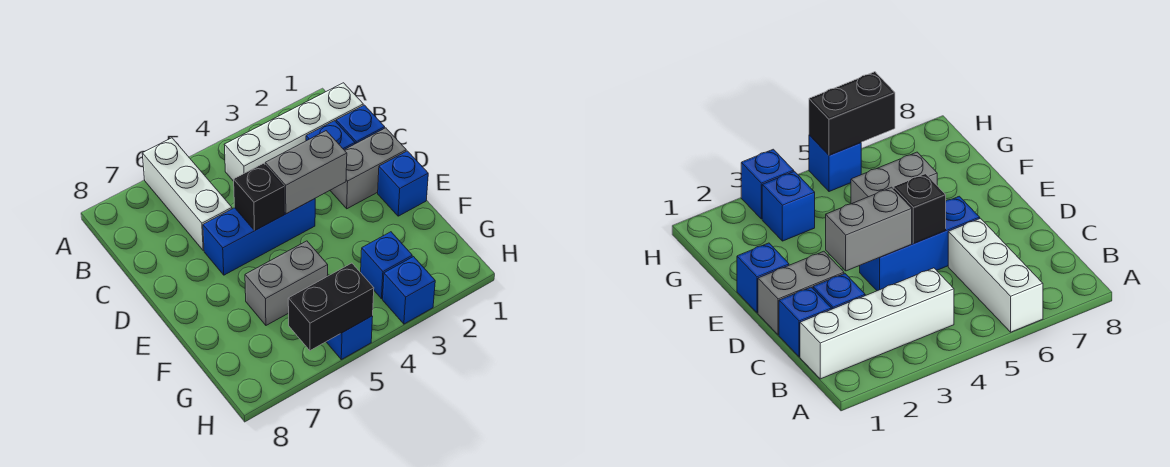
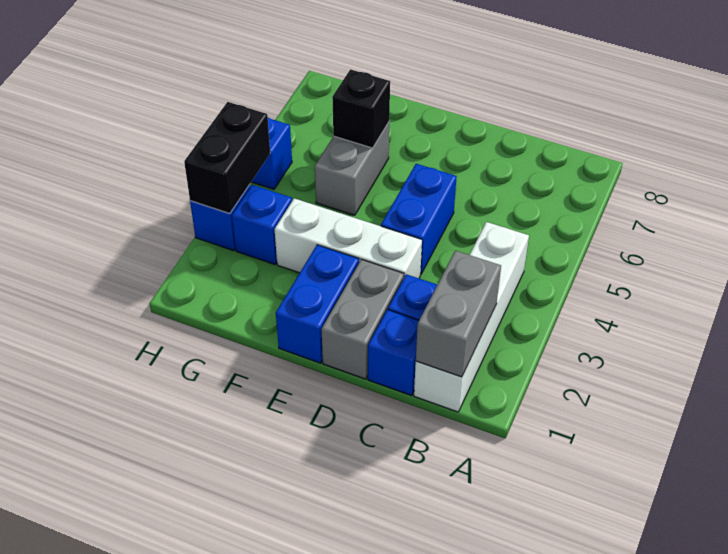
white 1x3 brick [142,138,232,251] -> white 1x3 brick moved to [275,198,422,278]
grey 1x2 brick [265,131,347,214] -> grey 1x2 brick moved to [416,251,501,377]
blue 1x3 brick [203,199,315,275] -> blue 1x2 brick [381,164,457,274]
black 1x1 brick [234,163,284,231] -> black 1x1 brick moved to [332,69,390,148]
blue 1x1 brick [378,151,428,216] -> blue 1x2 brick [276,245,359,363]
black 1x2 brick [288,263,374,350] -> black 1x2 brick moved to [184,102,270,214]

